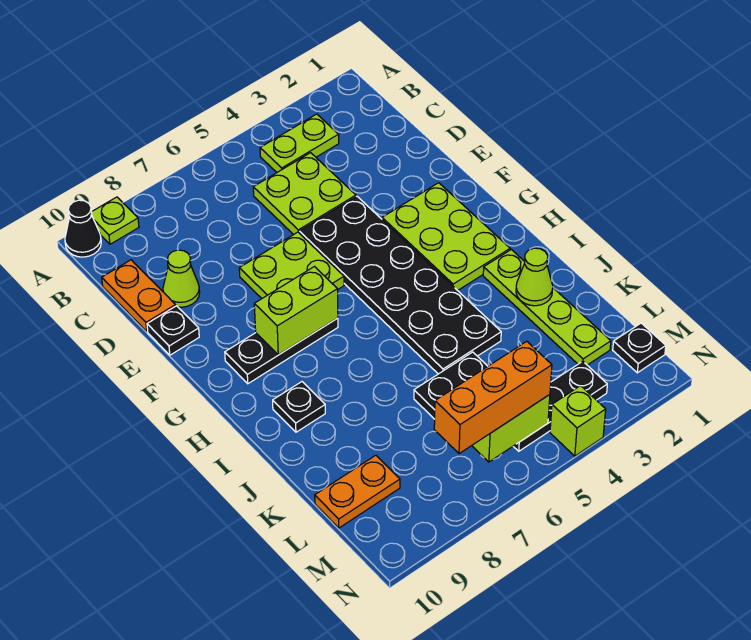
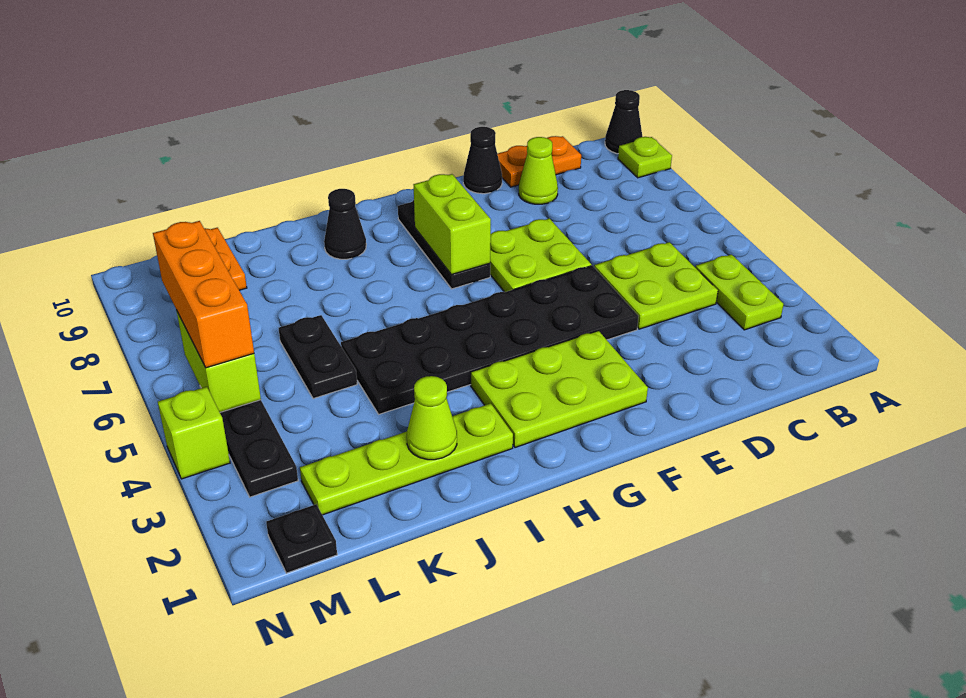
black 1x1 plate [147,306,199,355] -> black 1x1 cone [463,127,502,194]
black 1x1 plate [273,382,325,432] -> black 1x1 cone [324,189,366,259]

